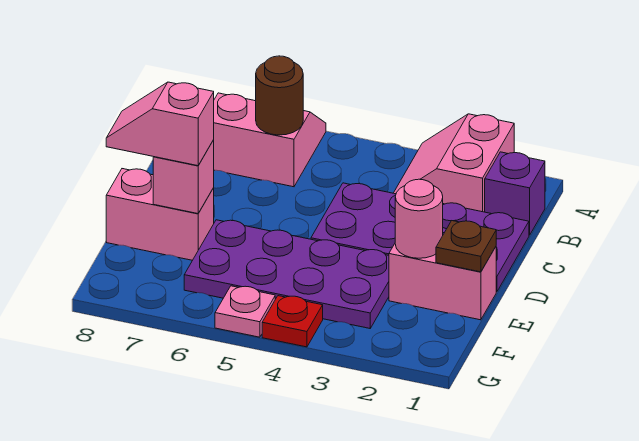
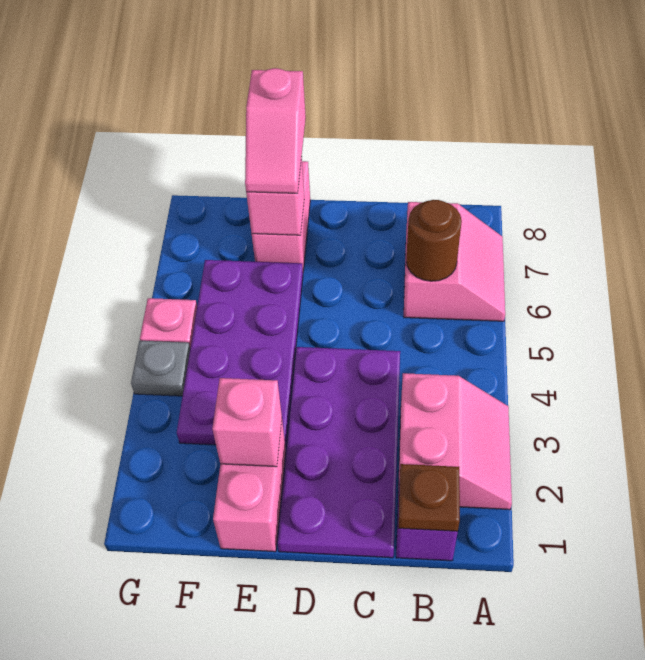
pink 2x2 slope [394,114,514,212] -> pink 2x2 slope turned to [398,373,512,510]
brown 1x1 plate [436,221,496,272] -> brown 1x1 plate moved to [398,464,460,531]
pink 1x1 round brick [395,179,443,258] -> pink 1x1 brick [212,378,282,467]
pink 1x2 slope [106,82,214,166] -> pink 1x2 slope turned to [245,68,306,193]
red 1x1 plate [262,296,323,347] -> grey 1x1 plate [131,341,190,396]

